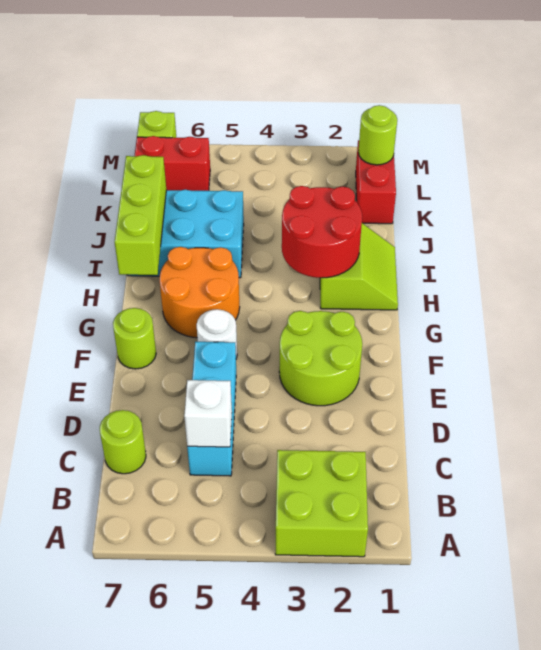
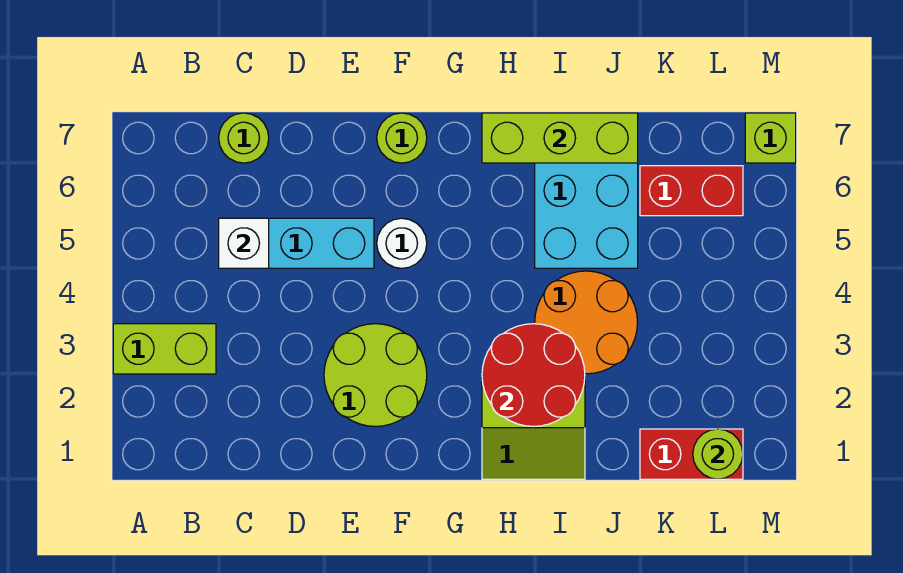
lime 2x2 brick [275,450,368,557] -> lime 1x2 brick [113,324,216,374]
orange 2x2 round brick [160,247,240,338] -> orange 2x2 round brick moved to [535,271,638,374]
red 1x2 brick [135,136,210,191] -> red 1x2 brick turned to [640,166,743,216]

